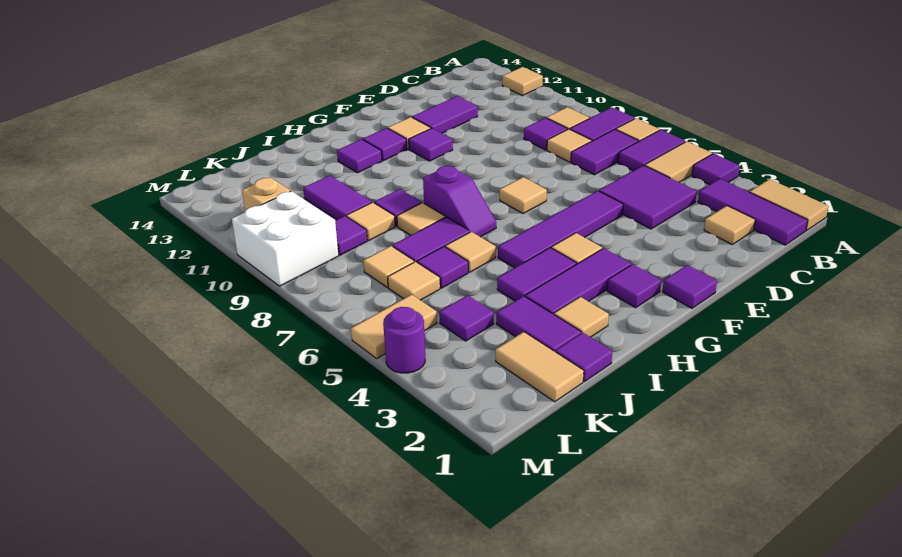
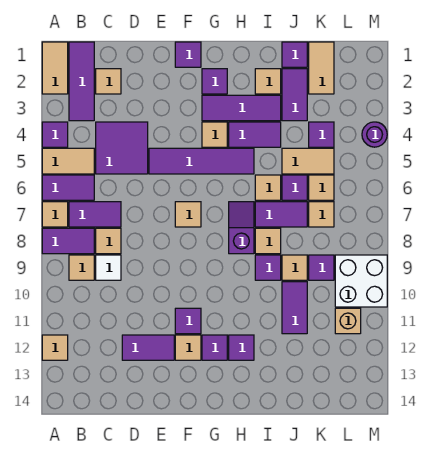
purple 1x1 tile [524,118,568,150] -> white 1x1 tile [96,255,121,280]
tan 1x2 tile [351,295,437,358] -> tan 1x2 tile moved to [282,148,334,174]

